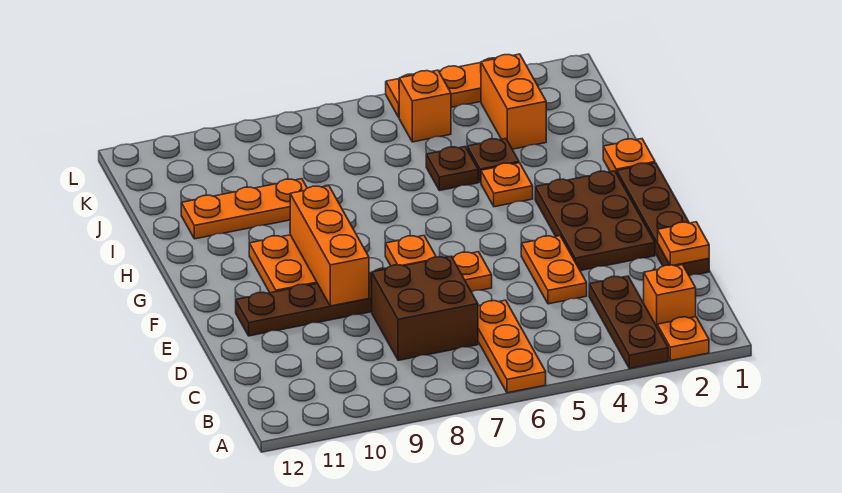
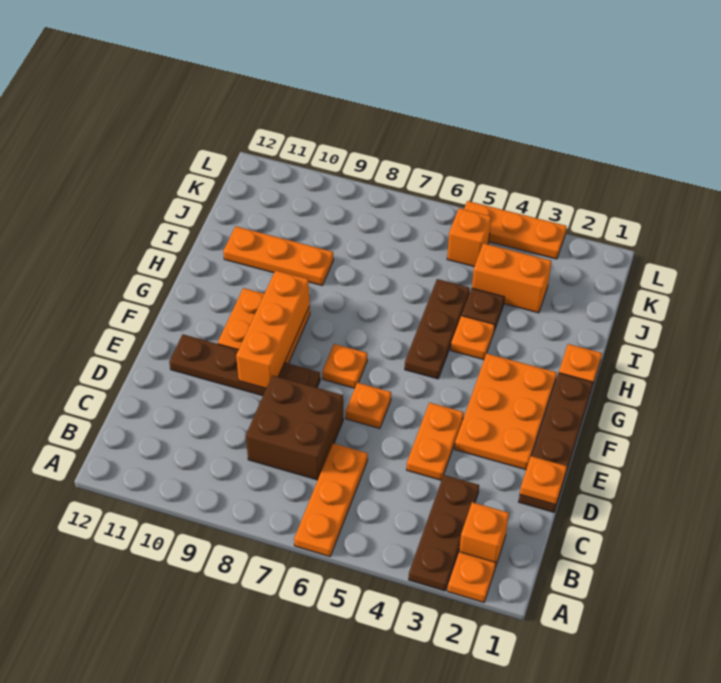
brown 2x3 plate [535,171,655,271] -> orange 2x3 plate [455,353,557,470]
brown 1x1 plate [426,147,478,191] -> brown 1x3 plate [405,279,470,379]
orange 1x2 brick [481,54,546,149] -> orange 1x2 brick turned to [472,243,551,313]

